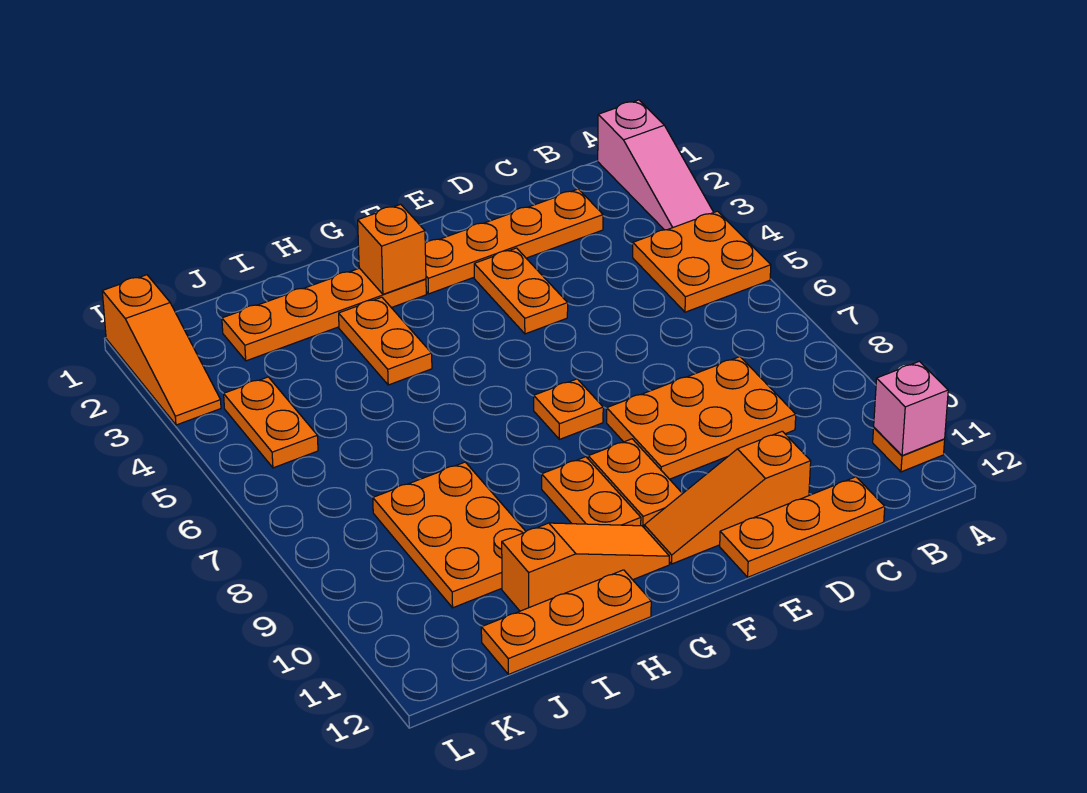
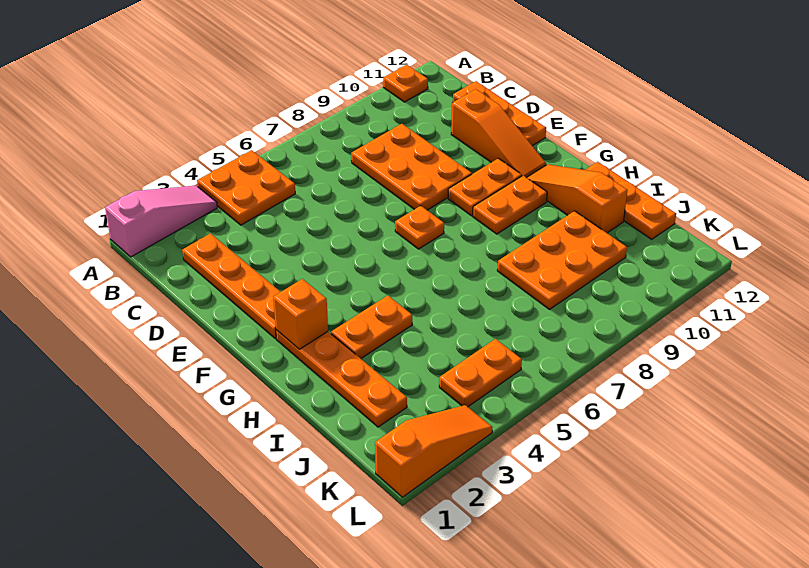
pink 1x1 brick [874,361,948,456] -> none
orange 1x2 plate [474,248,568,334] -> none

